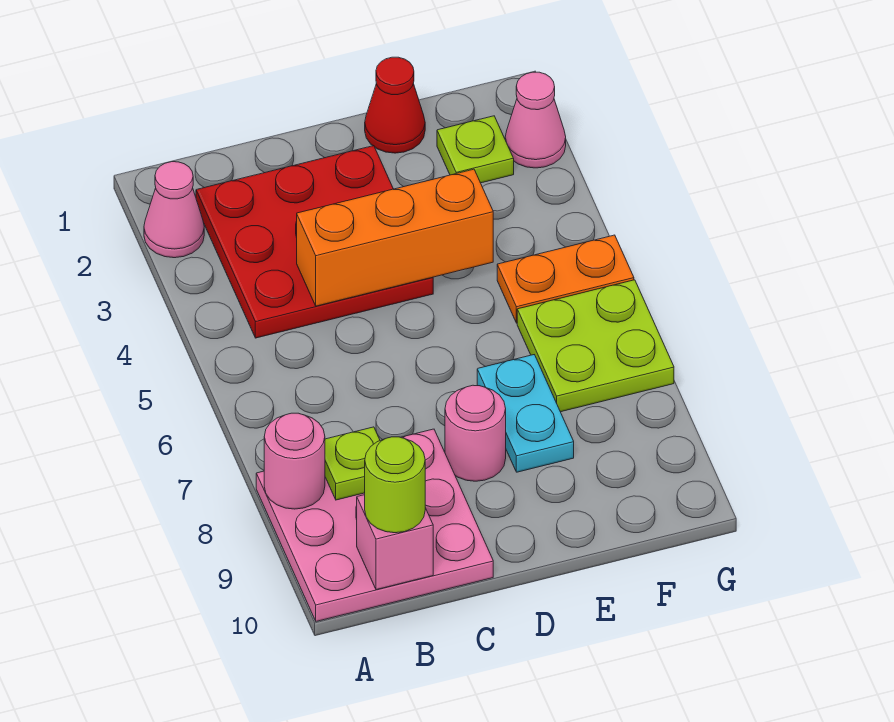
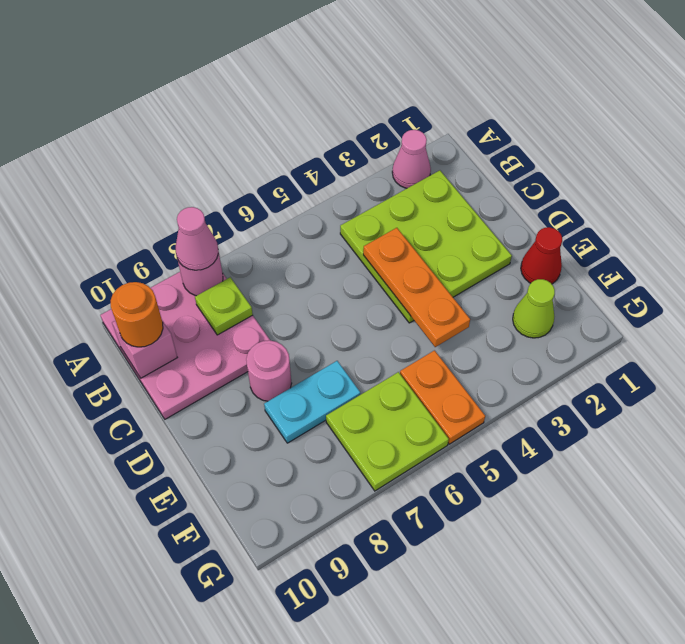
red 3x3 plate [196,146,433,338] -> lime 3x3 plate [340,170,512,323]
lime 1x1 round brick [365,437,425,533] -> orange 1x1 round brick [111,282,163,347]
orange 1x3 brick [297,169,493,306] -> orange 1x3 plate [363,228,470,347]
lime 1x1 plate [437,116,514,183] -> lime 1x1 cone [513,279,555,338]
pink 1x1 cone [505,72,566,168] -> pink 1x1 cone moved to [176,207,218,270]

